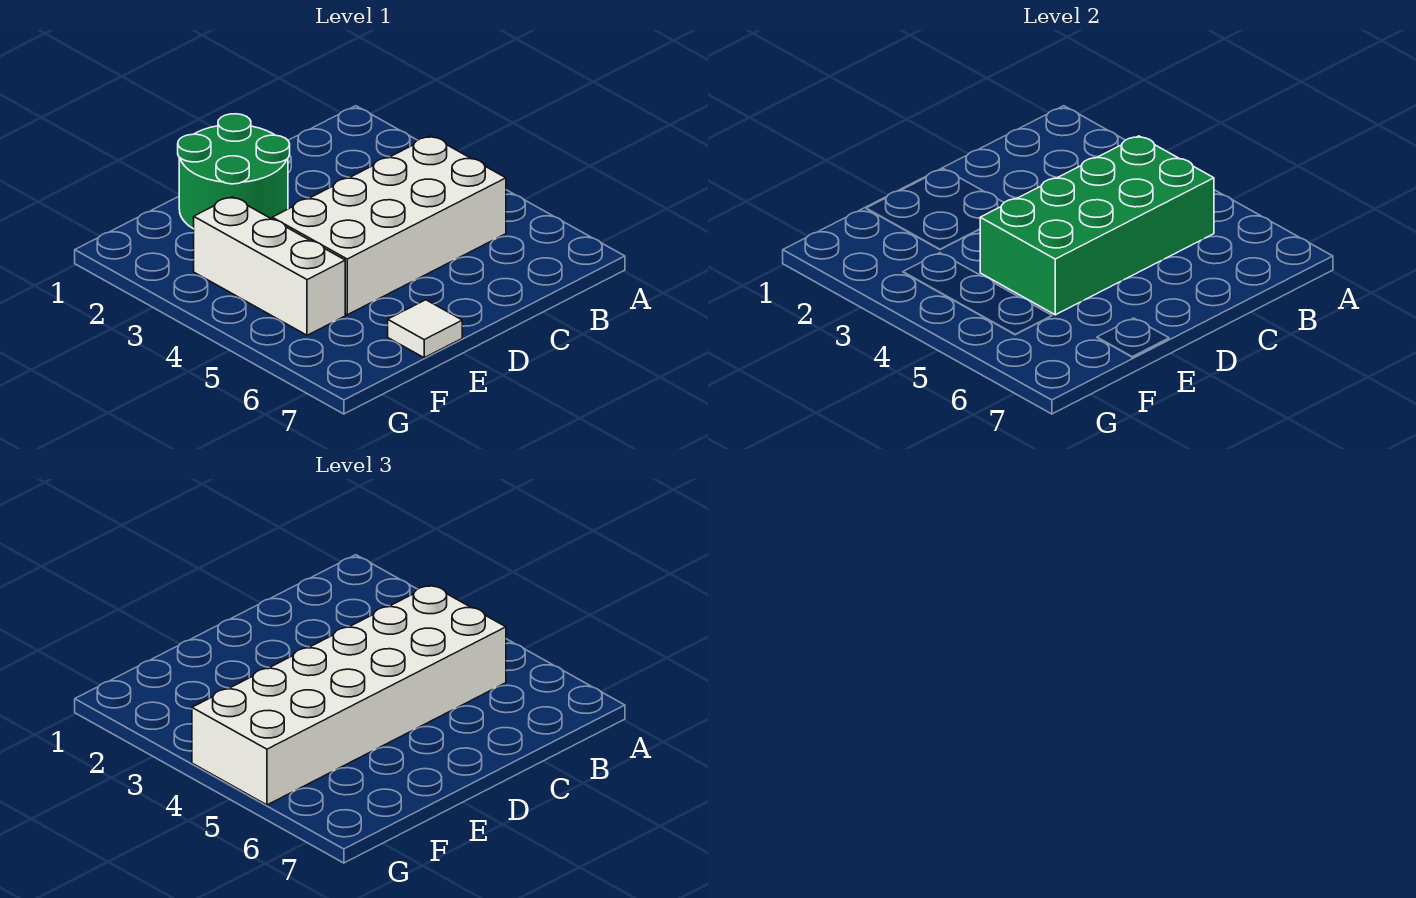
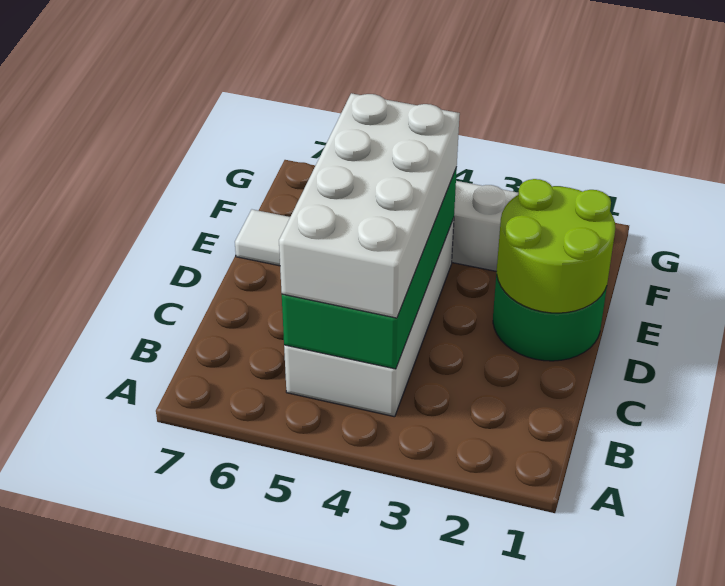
white 2x6 brick [192,585,506,805] -> white 2x4 brick [279,93,460,318]
none -> lime 2x2 round brick [497,179,616,313]

